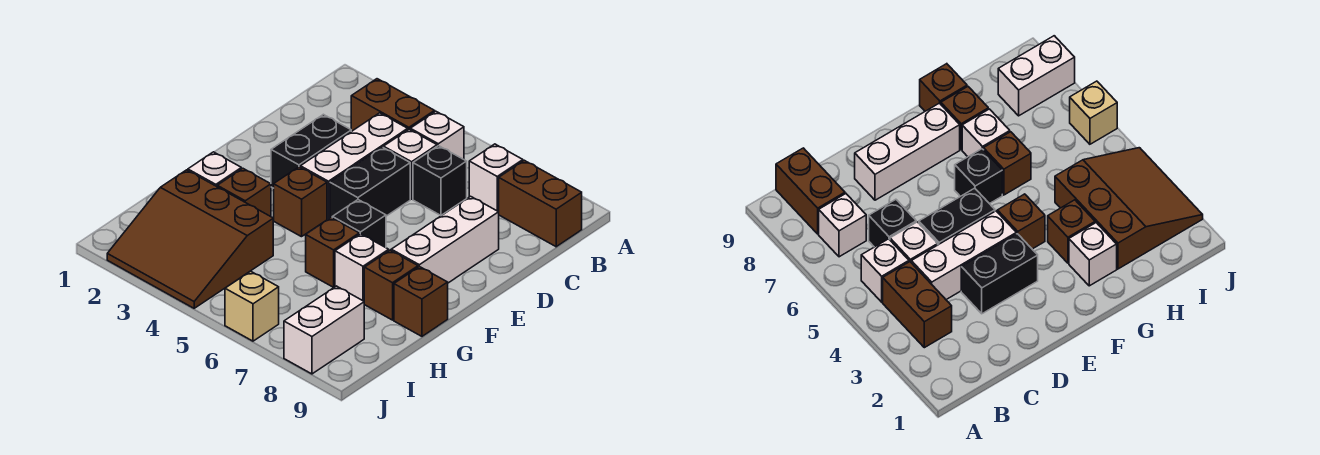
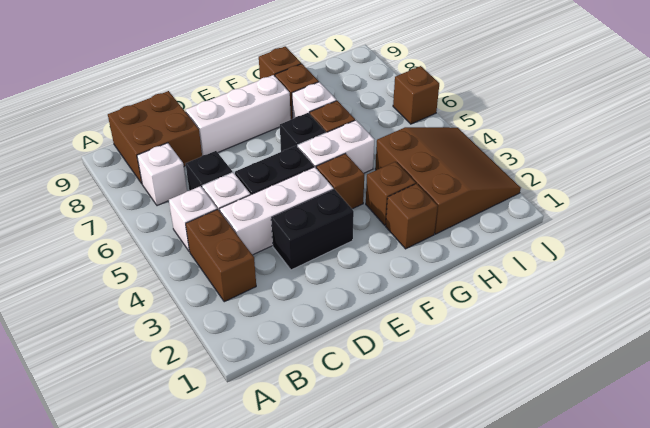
brown 1x2 brick [499,160,582,247] -> brown 2x2 brick [108,91,202,184]
white 1x1 brick [188,152,241,186] -> brown 1x1 brick [386,184,438,249]
white 1x2 brick [284,286,364,374] -> white 1x2 brick moved to [298,120,374,173]
tan 1x1 brick [225,271,279,341] -> brown 1x1 brick [393,66,439,124]

